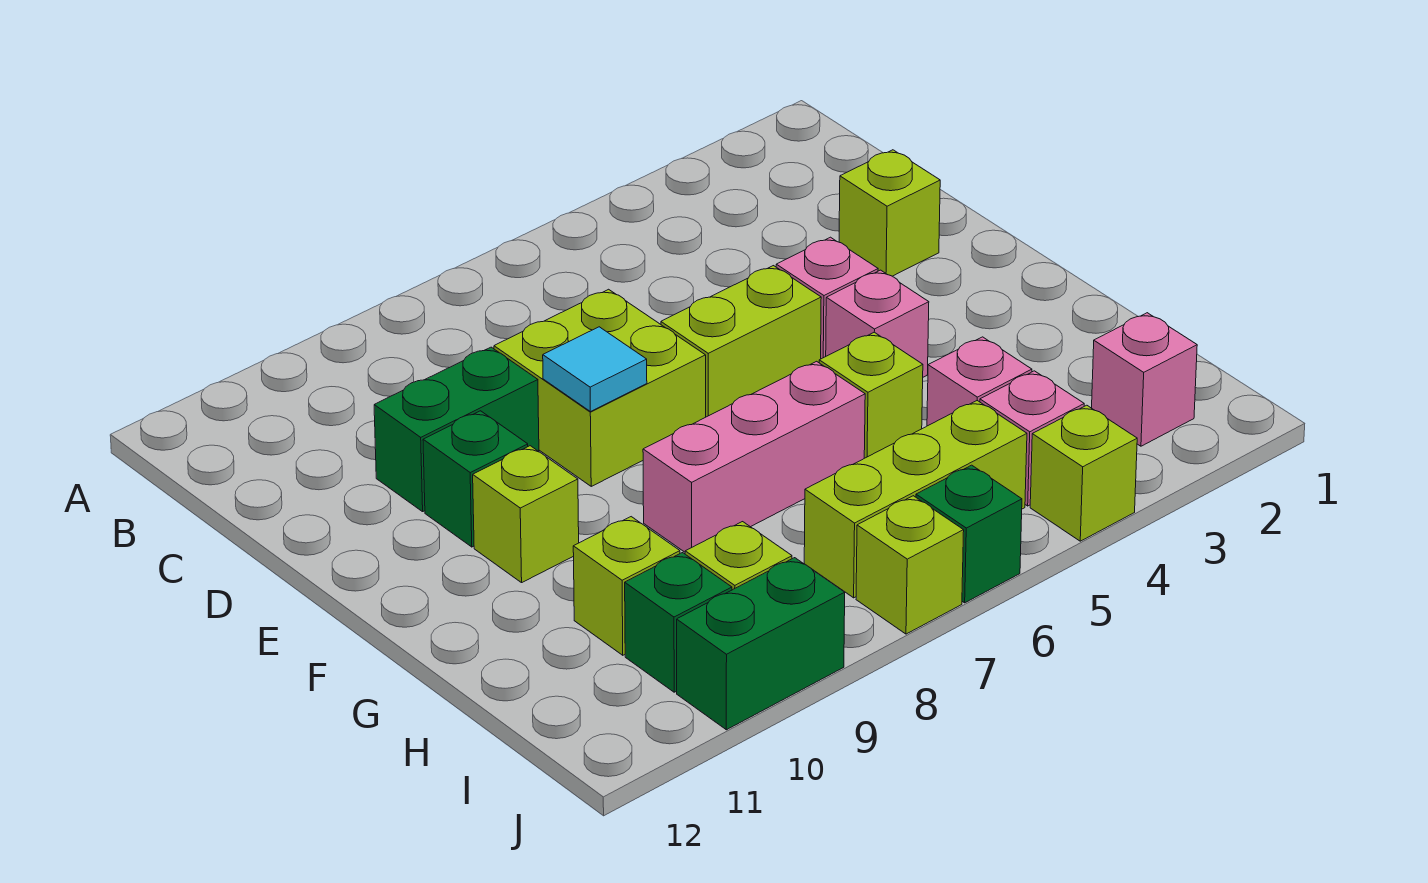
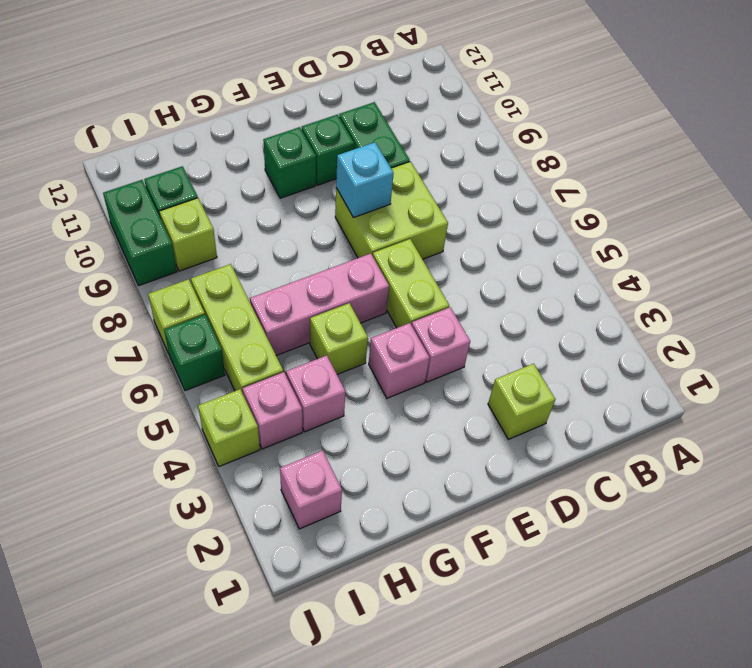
cyan 1x1 tile [543,327,647,412] -> cyan 1x1 brick [336,142,394,218]
lime 1x1 brick [473,446,579,583] -> green 1x1 brick [263,127,316,198]
pink 1x3 brick [643,361,865,552] -> pink 1x3 brick turned to [250,254,389,356]
lime 1x1 brick [573,517,680,655] -> none

